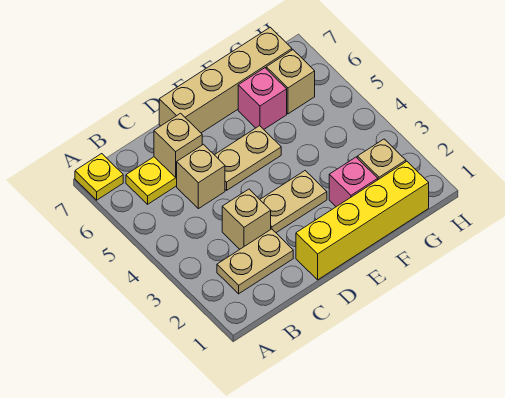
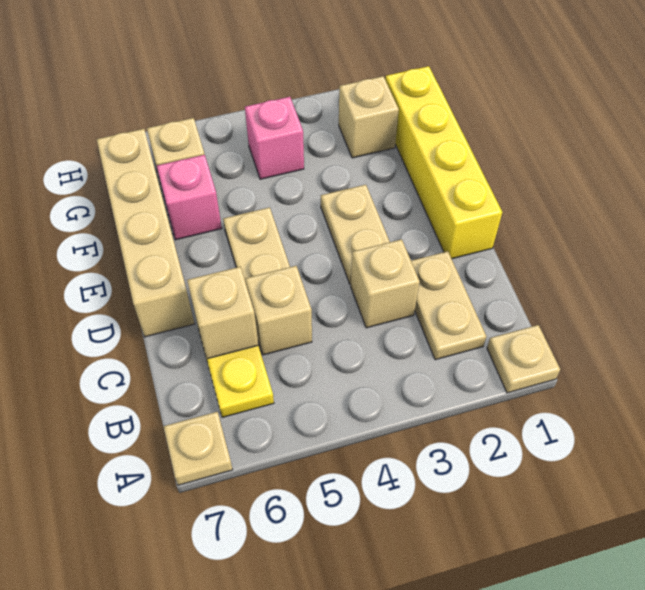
none -> tan 1x1 plate [487,325,560,393]
yellow 1x1 plate [75,154,123,200] -> tan 1x1 plate [163,412,233,485]
pink 1x1 brick [329,157,378,207] -> pink 1x1 brick moved to [245,97,304,179]

